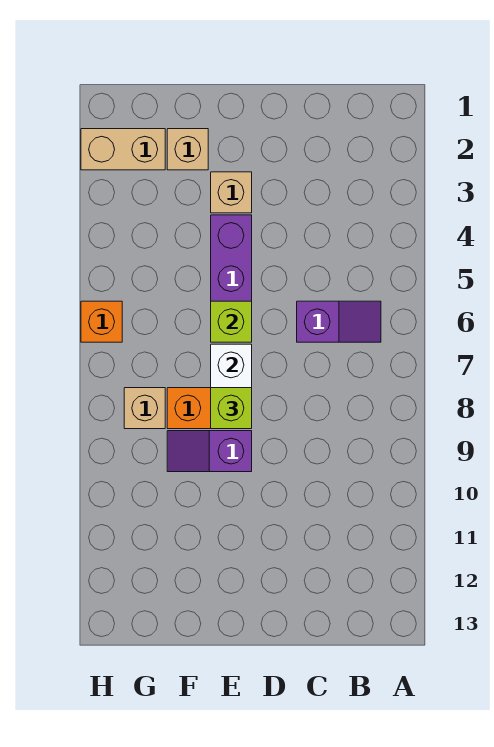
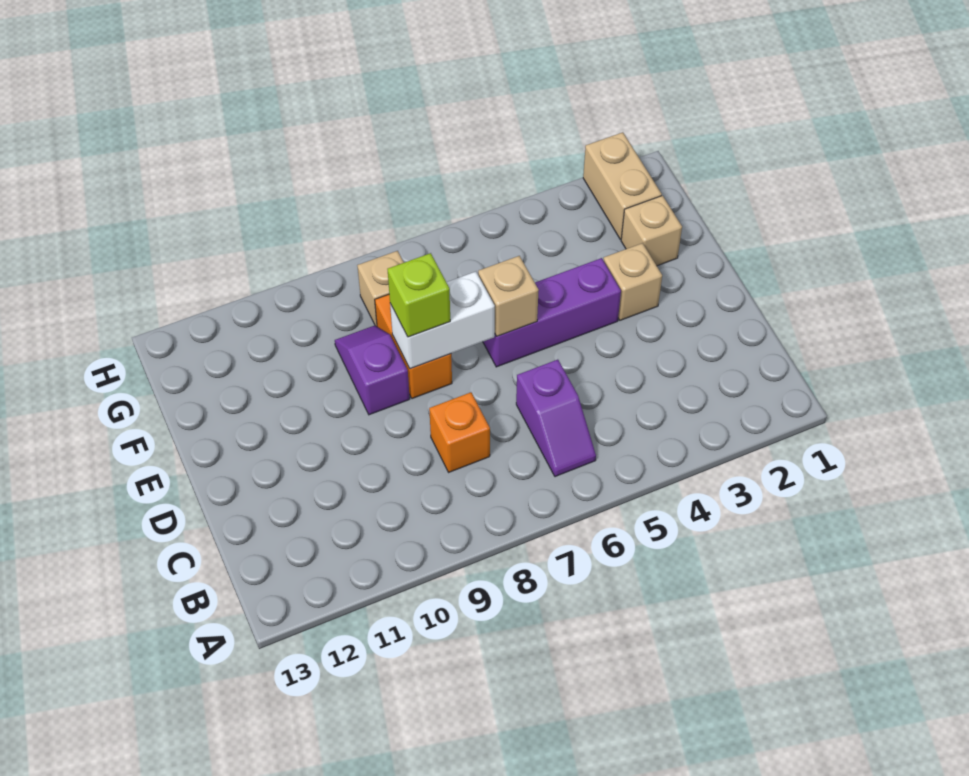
lime 1x1 brick [211,301,252,342] -> tan 1x1 brick [478,256,539,336]
orange 1x1 brick [81,301,122,342] -> orange 1x1 brick moved to [429,392,490,472]

